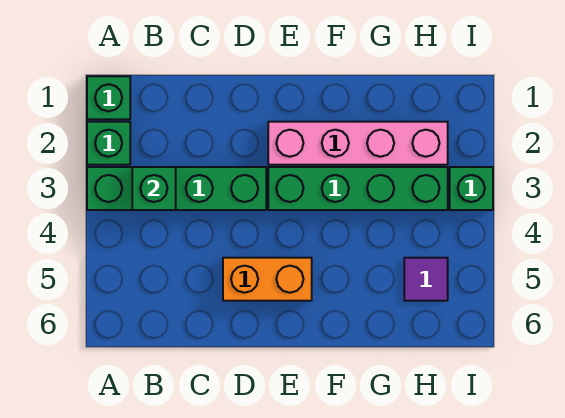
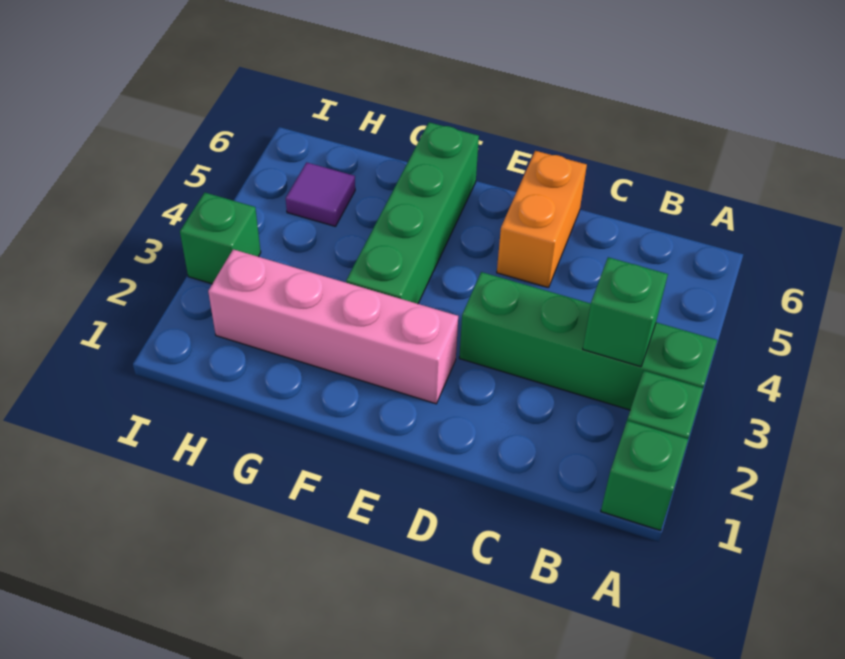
orange 1x2 brick [223,258,312,301] -> orange 1x2 brick turned to [497,151,587,288]
green 1x4 brick [268,167,448,210] -> green 1x4 brick turned to [346,122,479,304]

